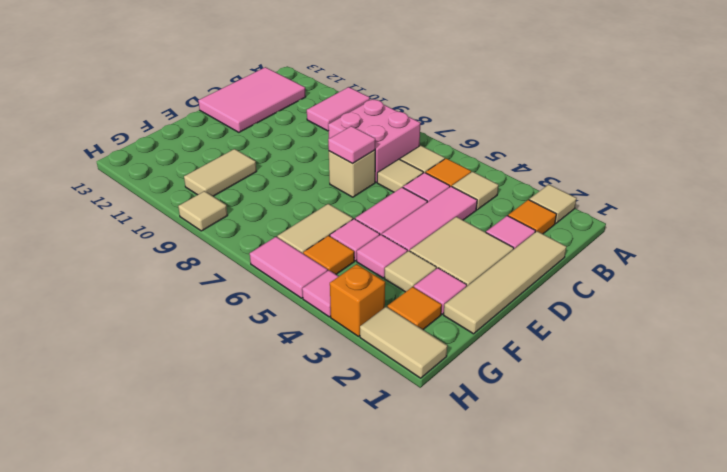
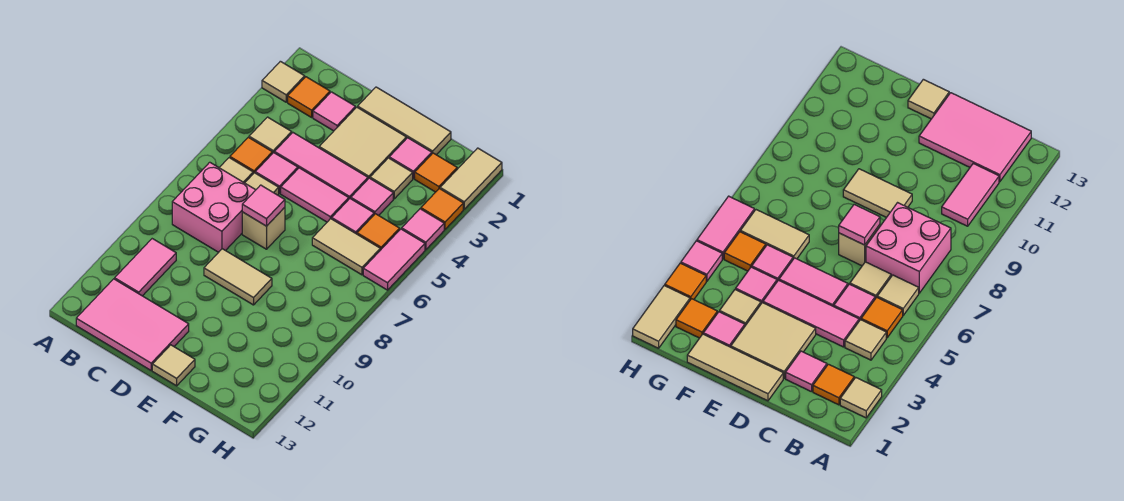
pink 1x2 tile [307,87,370,131] -> pink 1x2 tile turned to [115,239,176,296]
tan 1x4 tile [444,231,566,334] -> tan 1x3 tile [358,87,451,155]
tan 1x2 tile [184,149,257,196] -> tan 1x2 tile moved to [204,249,272,305]
orange 1x1 brick [330,264,385,336] -> orange 1x1 tile [421,189,463,229]
tan 1x1 tile [178,191,228,231] -> tan 1x1 tile moved to [152,345,195,386]

